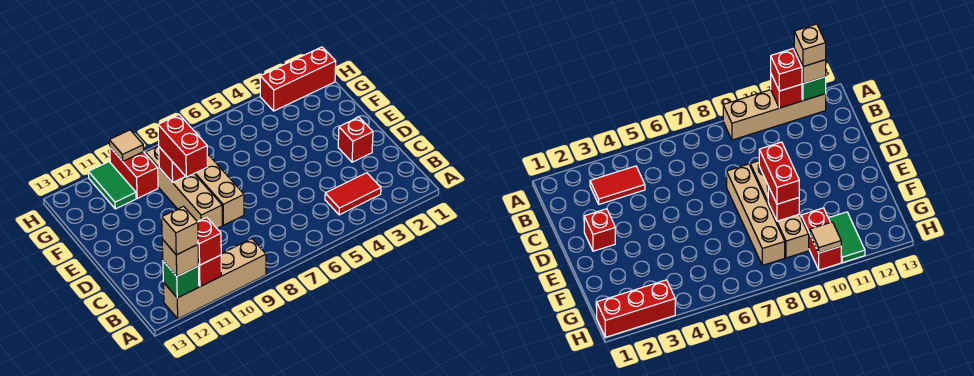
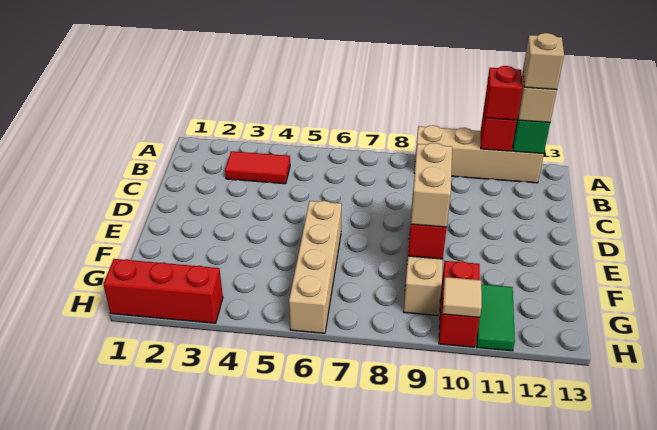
red 1x1 brick [338,117,373,162] -> none
tan 1x4 brick [194,154,244,225] -> tan 1x4 brick moved to [289,201,342,333]
red 1x2 brick [158,115,208,177] -> tan 1x2 brick [411,143,452,227]

